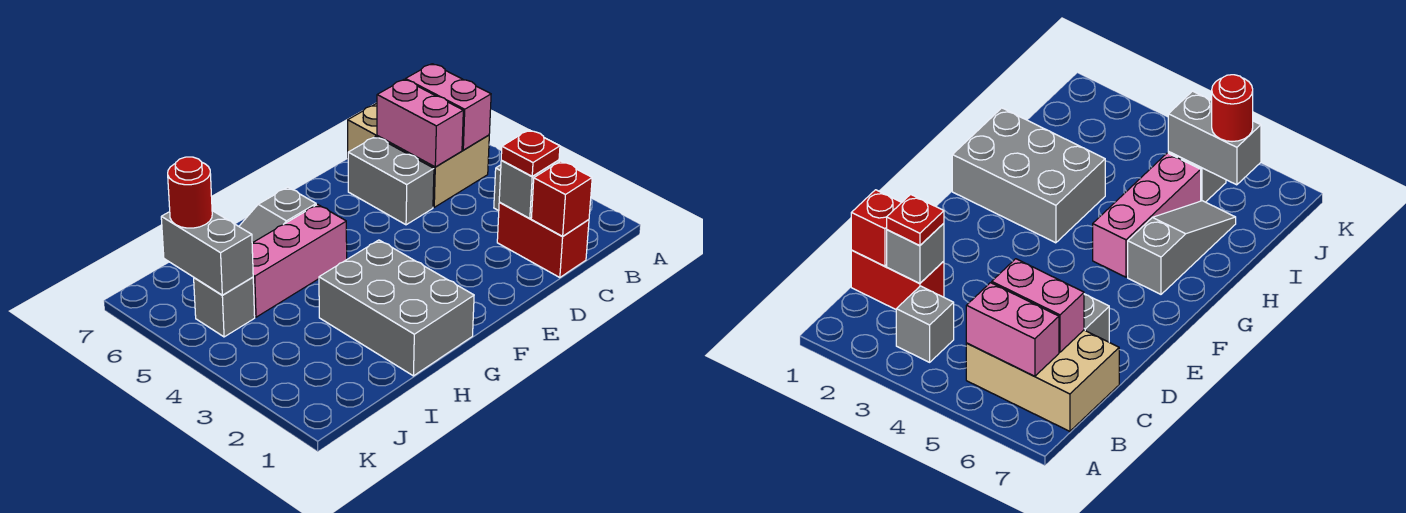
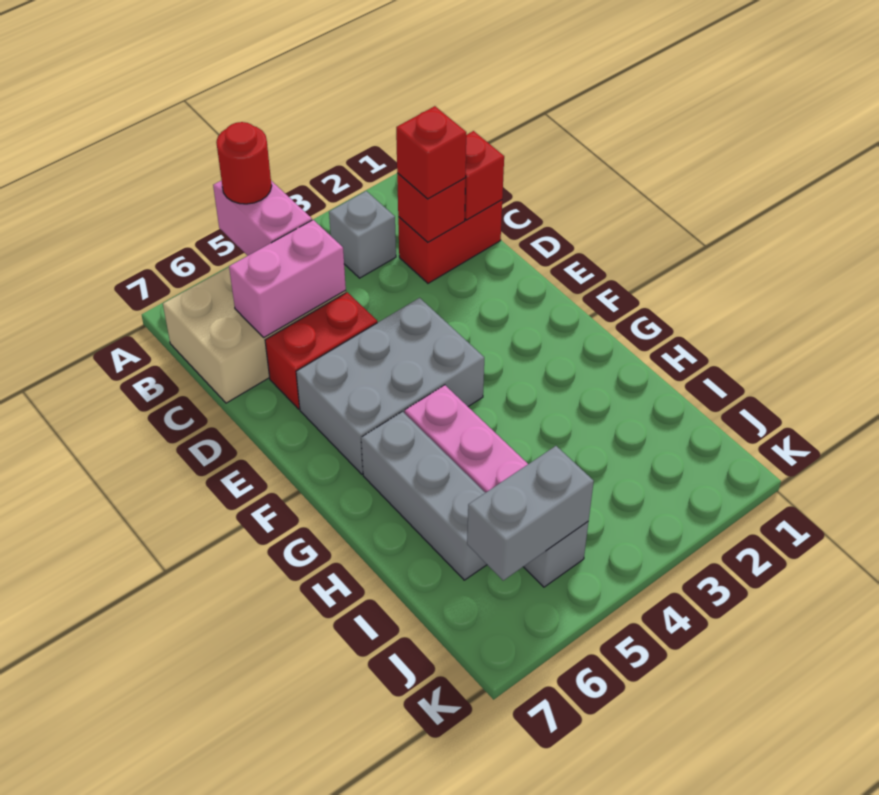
pink 1x2 brick [406,64,491,150] -> pink 1x2 brick turned to [213,180,312,256]
grey 1x1 brick [499,160,559,218] -> red 1x1 brick [397,173,465,242]
red 1x1 plate [501,130,560,176] -> red 1x1 brick [396,106,466,199]
grey 1x2 brick [348,137,434,225] -> red 1x2 brick [265,292,377,409]
grey 2x3 brick [319,240,474,376] -> grey 2x3 brick moved to [296,298,484,474]
grey 1x3 slope [239,187,316,243] -> grey 1x3 brick [361,412,487,580]
red 1x1 round brick [168,157,212,228] -> red 1x1 round brick moved to [216,122,272,204]

